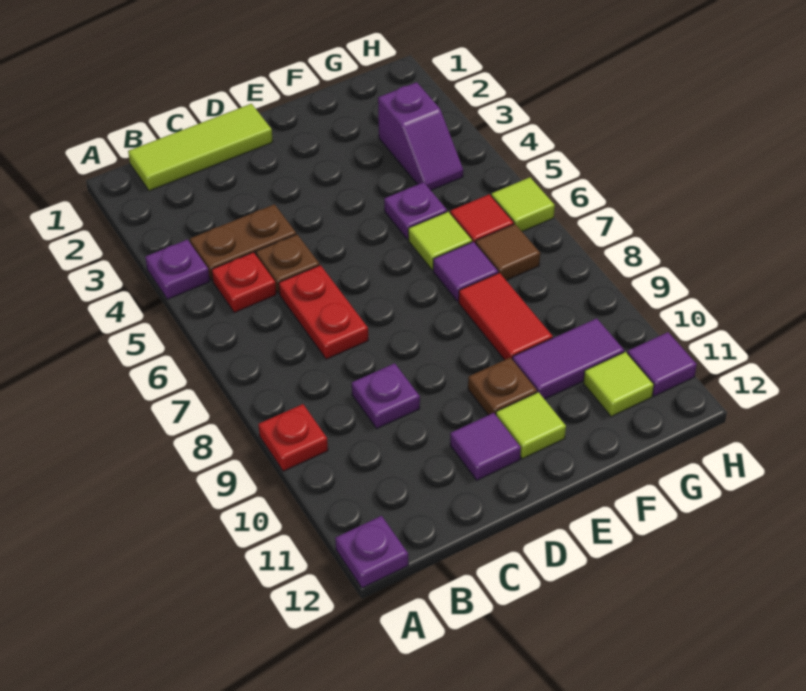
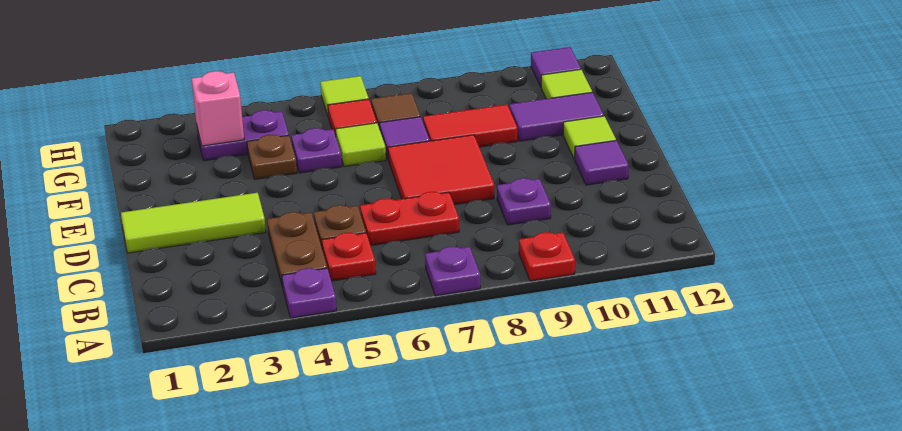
purple 1x1 plate [335,516,408,588] -> purple 1x1 plate moved to [425,247,480,296]
lime 1x3 tile [128,104,273,191] -> lime 1x3 tile turned to [121,193,266,253]
none -> red 2x2 tile [388,135,494,205]
brown 1x1 plate [468,358,537,415] -> brown 1x1 plate moved to [247,135,297,179]
purple 1x2 tile [512,318,624,399] -> purple 1x2 tile turned to [509,92,604,141]
purple 1x2 slope [378,82,463,190] -> purple 1x2 plate [197,110,289,161]
none -> pink 1x1 brick [192,71,244,146]

